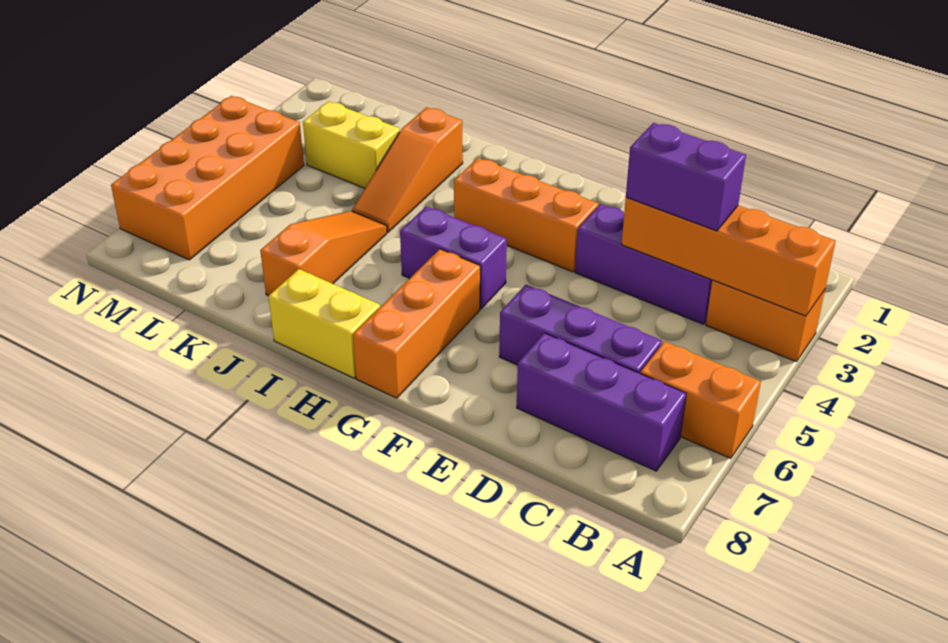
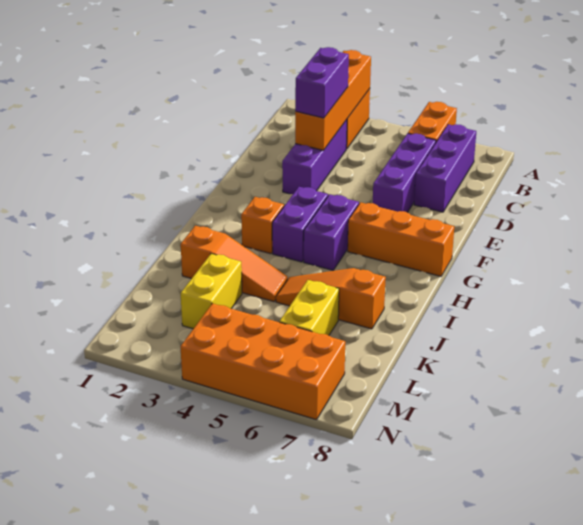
orange 1x3 brick [454,158,598,272] -> orange 1x1 brick [241,197,284,254]
none -> purple 1x2 brick [272,187,328,262]
yellow 1x2 brick [268,269,380,378] -> yellow 1x2 brick moved to [279,280,339,335]

